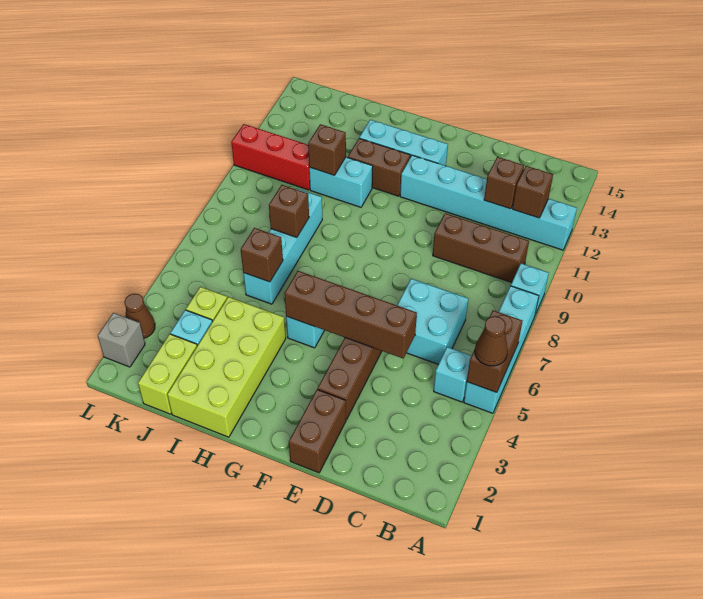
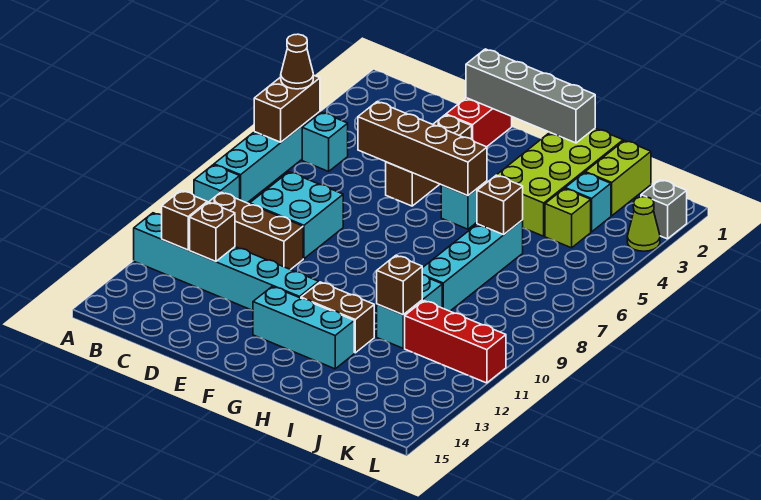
cyan 2x2 brick [397,279,468,364] -> cyan 2x2 brick moved to [250,172,343,259]
brown 1x2 brick [289,389,346,473] -> red 1x2 brick [446,98,512,147]
none -> grey 1x4 brick [466,49,595,143]
cyan 1x2 brick [309,157,373,207] -> cyan 1x2 brick turned to [377,275,442,348]
brown 1x1 brick [269,185,309,237] -> none
brown 1x1 cone [124,294,155,338] -> lime 1x1 cone [627,197,660,251]

